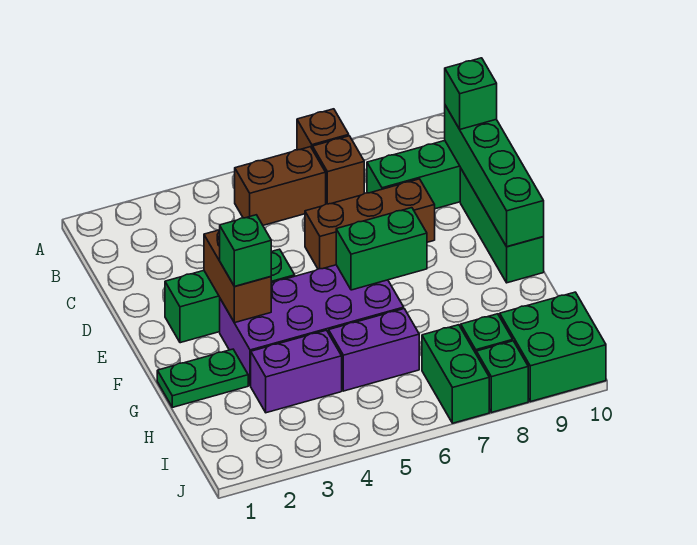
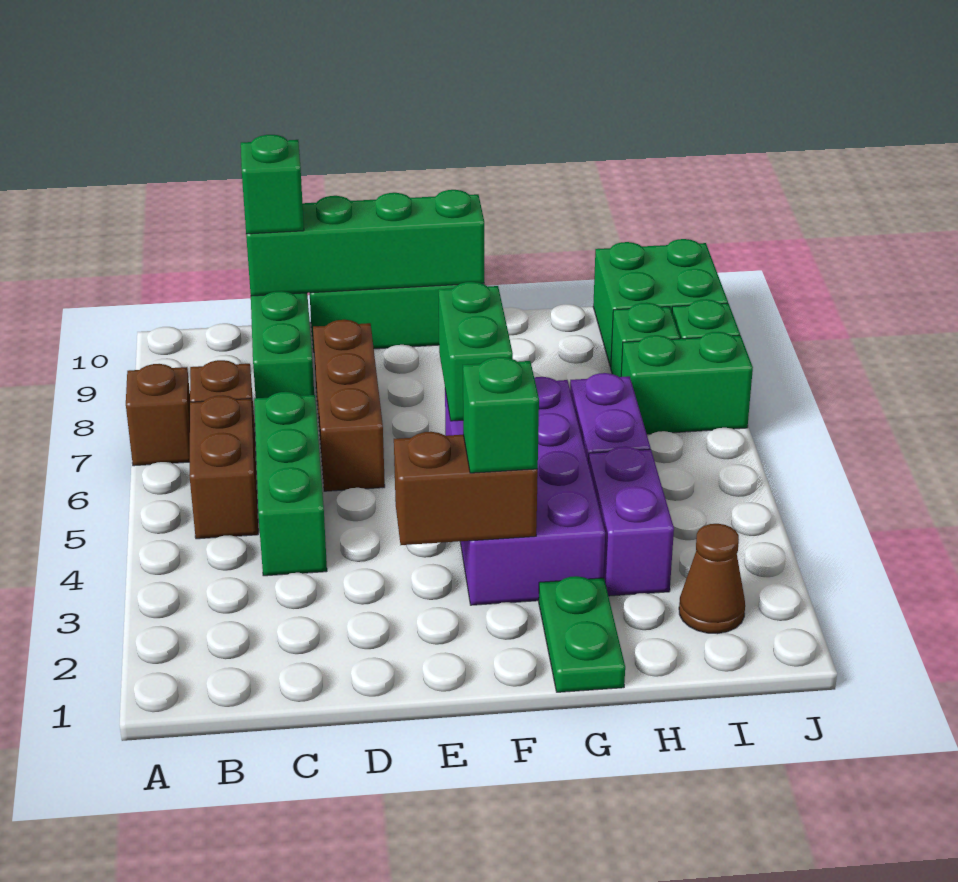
green 1x3 brick [165,249,295,343] -> green 1x3 brick moved to [254,392,327,576]
none -> brown 1x1 cone [679,524,745,634]

